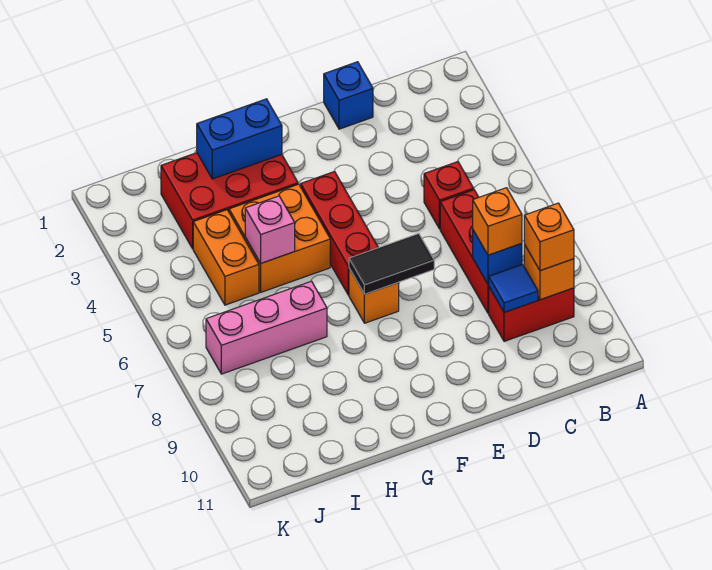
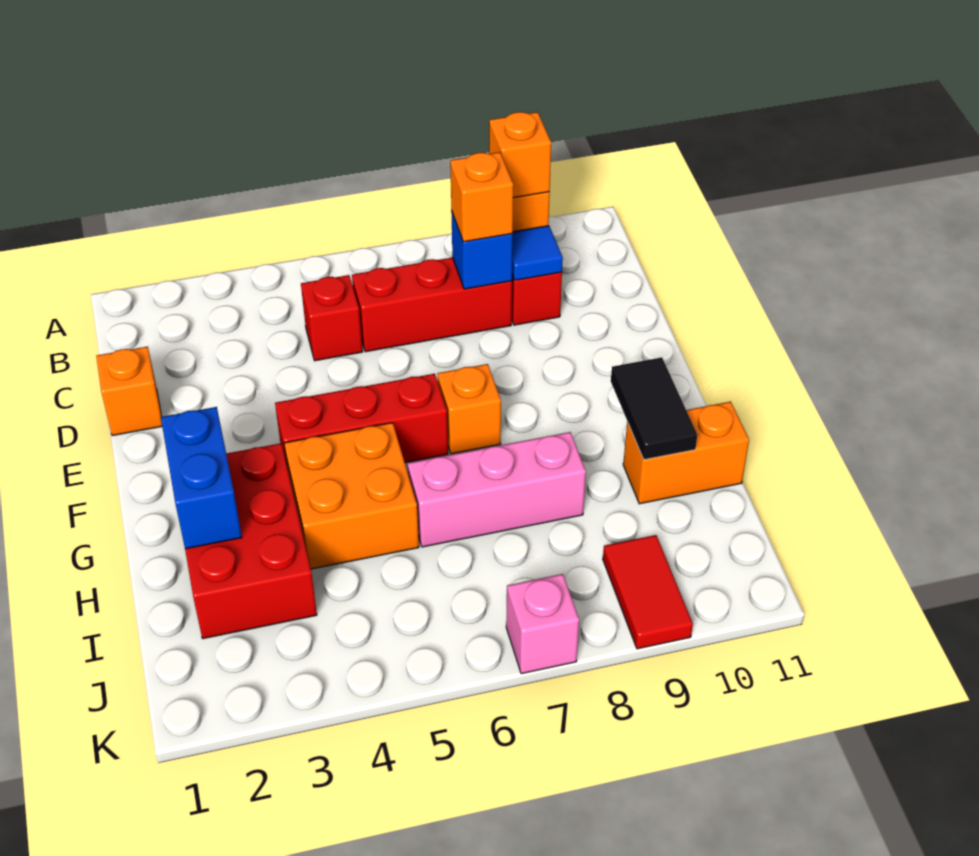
blue 1x1 brick [324,62,373,129] -> orange 1x1 brick [96,347,162,436]
black 1x2 tile [349,234,434,294] -> black 1x2 tile moved to [611,357,697,460]
pink 1x1 brick [245,196,295,263] -> pink 1x1 brick moved to [506,574,579,674]
pink 1x3 brick [206,281,327,374] -> pink 1x3 brick turned to [408,432,586,547]
orange 1x2 brick [193,210,259,305] -> orange 1x2 brick moved to [623,402,749,504]
none -> red 1x2 tile [603,535,693,649]

